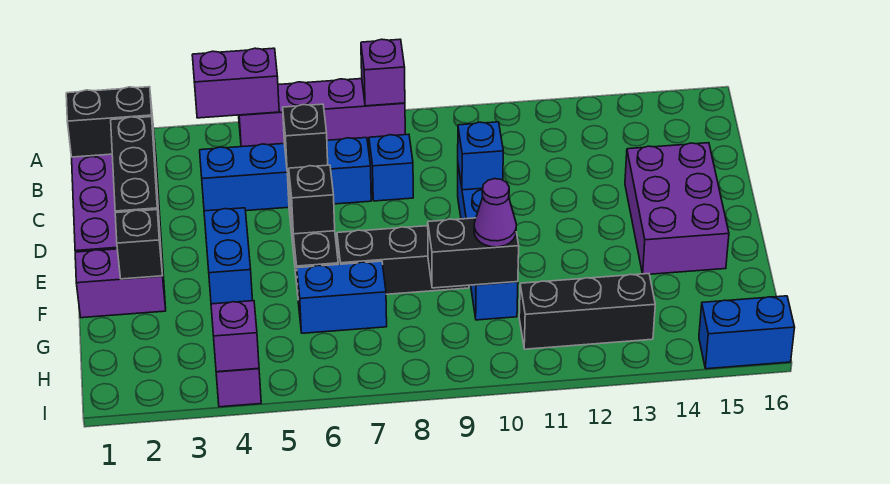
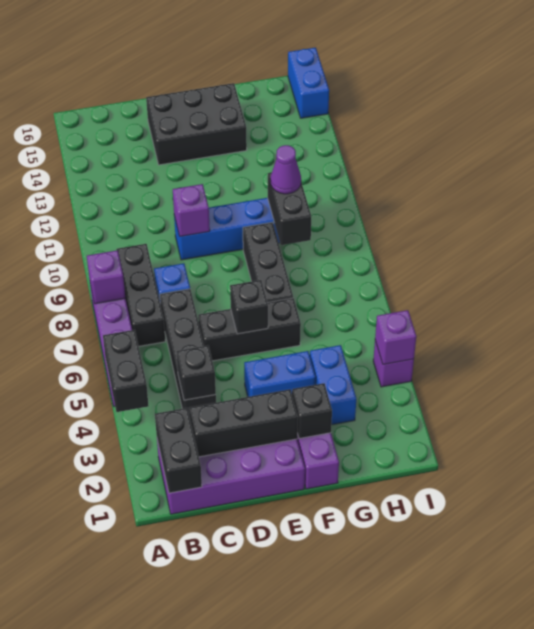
purple 1x2 brick [192,48,279,118] -> black 1x2 brick [103,330,149,412]
blue 1x4 brick [200,138,371,211] -> black 1x4 brick [160,289,216,416]
black 1x1 brick [283,104,328,172] -> black 1x1 brick moved to [176,345,216,400]
blue 1x1 brick [458,122,503,190] -> purple 1x1 brick [173,184,210,236]
purple 2x3 brick [625,143,729,274] -> black 2x3 brick [146,83,247,165]
blue 1x2 brick [297,261,387,333] -> blue 1x2 brick moved to [310,345,356,425]
black 1x3 brick [519,274,655,349] -> black 1x3 brick moved to [116,244,165,346]

